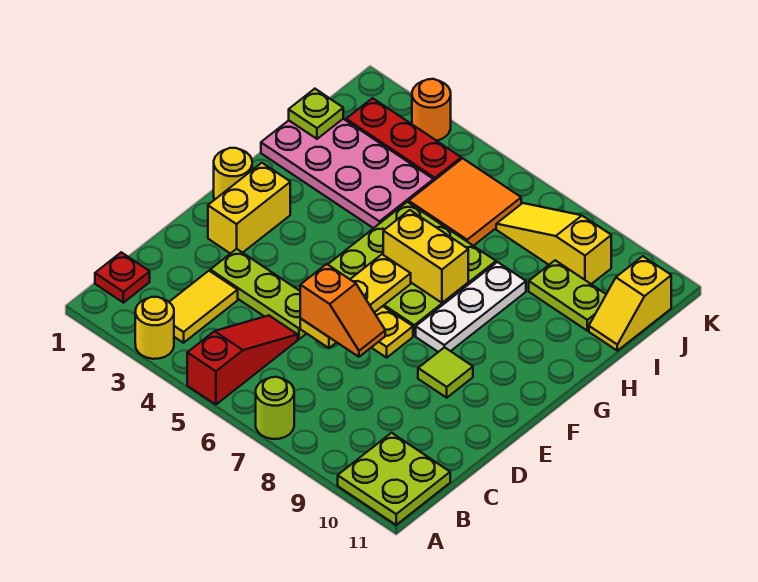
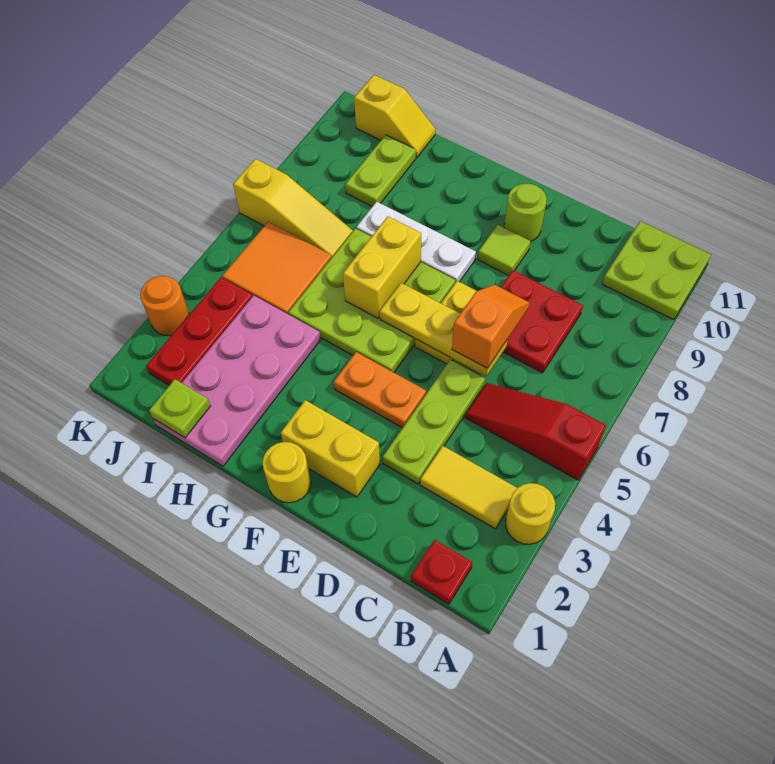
lime 1x1 round brick [256,377,294,439] -> lime 1x1 round brick moved to [504,184,546,242]
none -> red 2x2 plate [501,270,583,373]
none -> orange 1x2 plate [334,352,426,428]
yellow 1x3 slope [496,203,611,284] -> yellow 1x3 slope turned to [233,159,353,257]

